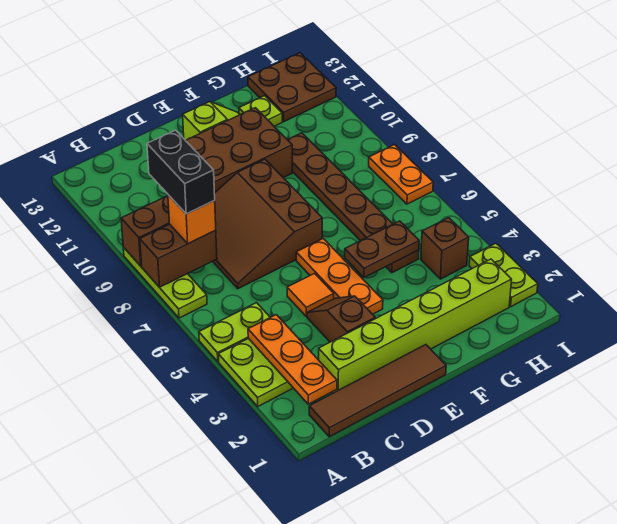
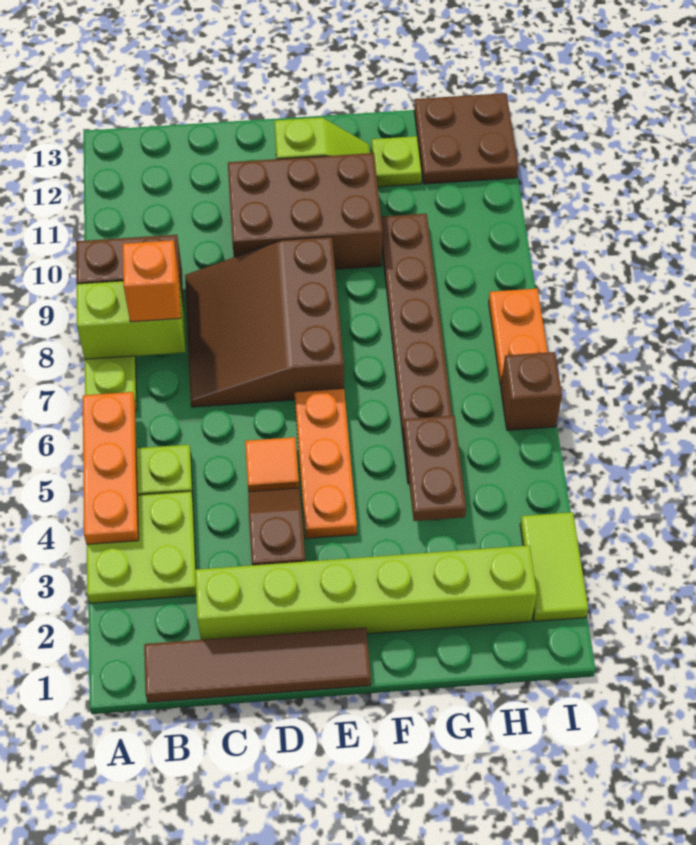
brown 1x2 brick [140,224,217,287] -> lime 1x2 brick [76,281,185,359]
orange 1x3 plate [248,315,337,404] -> orange 1x3 plate moved to [83,392,139,544]
black 1x2 brick [147,130,215,214] -> none
brown 1x2 plate [345,221,419,278] -> brown 1x2 plate turned to [403,416,466,521]
brown 1x1 brick [421,218,469,279] -> brown 1x1 brick moved to [501,352,562,430]
lime 1x2 plate [469,243,538,306] -> lime 1x2 tile [520,512,588,621]

